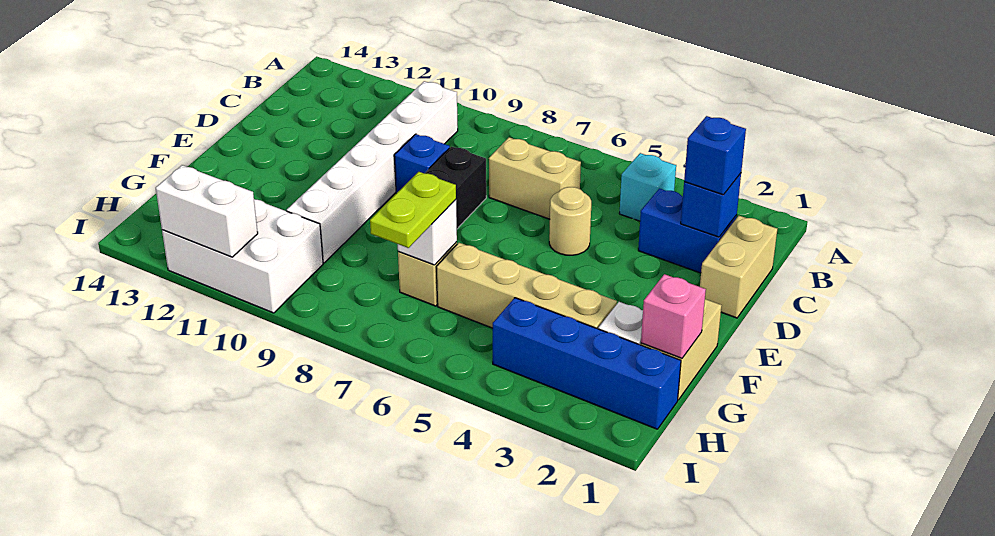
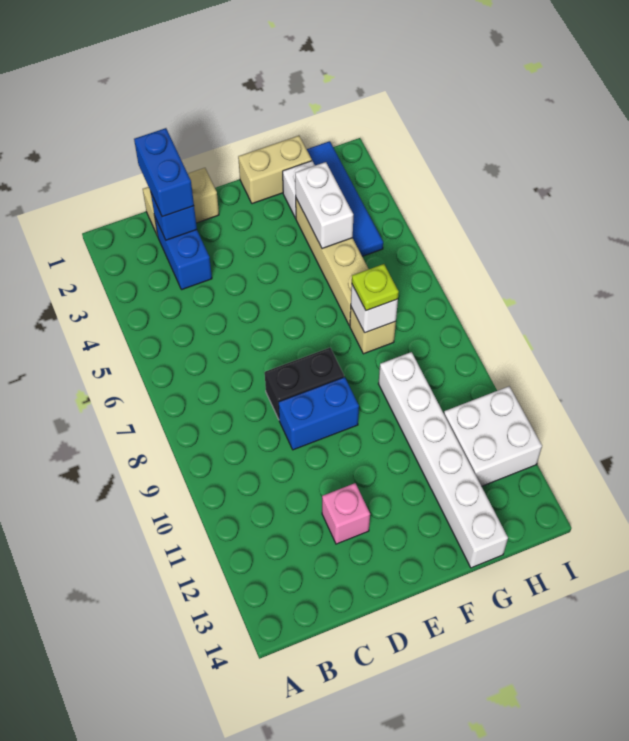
cyan 1x1 brick [619,153,676,221] -> none
white 1x6 brick [287,81,458,263] -> white 1x6 brick turned to [378,352,508,568]
blue 1x1 brick [684,116,746,195] -> blue 1x2 brick [134,128,194,217]
tan 1x2 brick [489,137,581,219] -> none
tan 1x1 round brick [549,187,591,255] -> none
blue 1x1 brick [394,134,450,193] -> blue 1x2 brick [279,377,359,450]
pink 1x1 brick [641,274,706,358] -> pink 1x1 brick moved to [322,483,370,544]
lime 1x2 plate [370,172,456,248] -> lime 1x1 plate [352,264,399,311]
blue 1x4 brick [493,298,681,429] -> blue 1x4 tile [307,141,383,256]
white 2x3 brick [162,199,323,313] -> white 2x2 brick [444,386,542,486]
white 1x2 brick [156,165,258,257] -> white 1x2 brick moved to [295,162,353,249]

